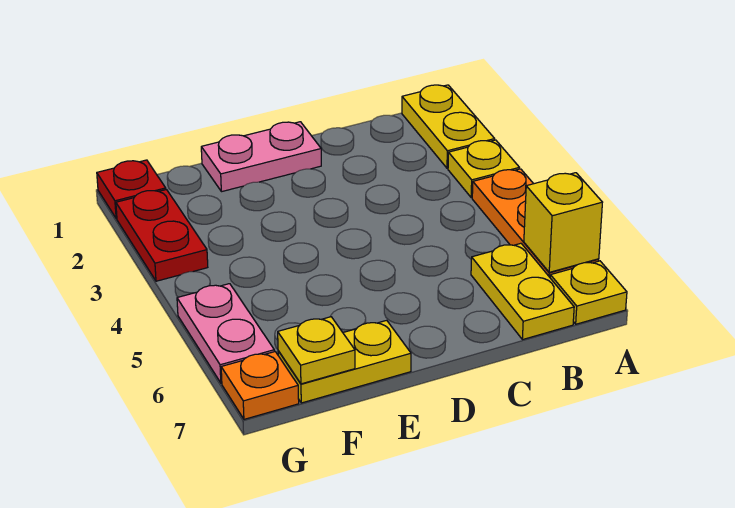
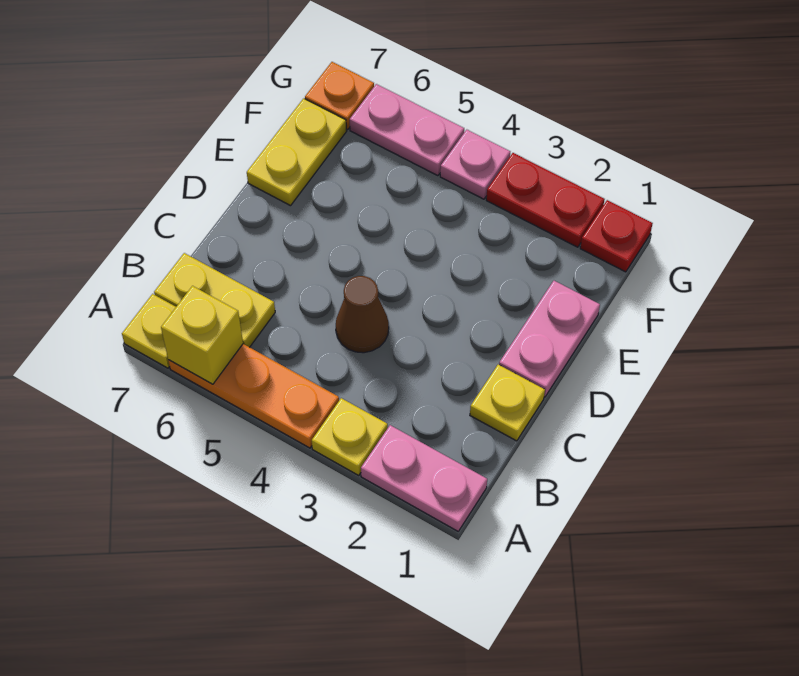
yellow 1x2 plate [402,85,495,168] -> pink 1x2 plate [361,425,487,531]
none -> brown 1x1 cone [336,276,389,353]
yellow 1x1 plate [278,317,355,384] -> yellow 1x1 plate moved to [470,365,545,441]
none -> pink 1x1 plate [440,130,510,199]

